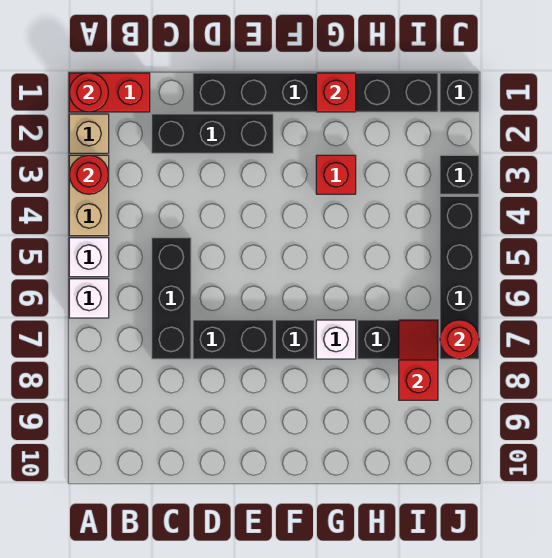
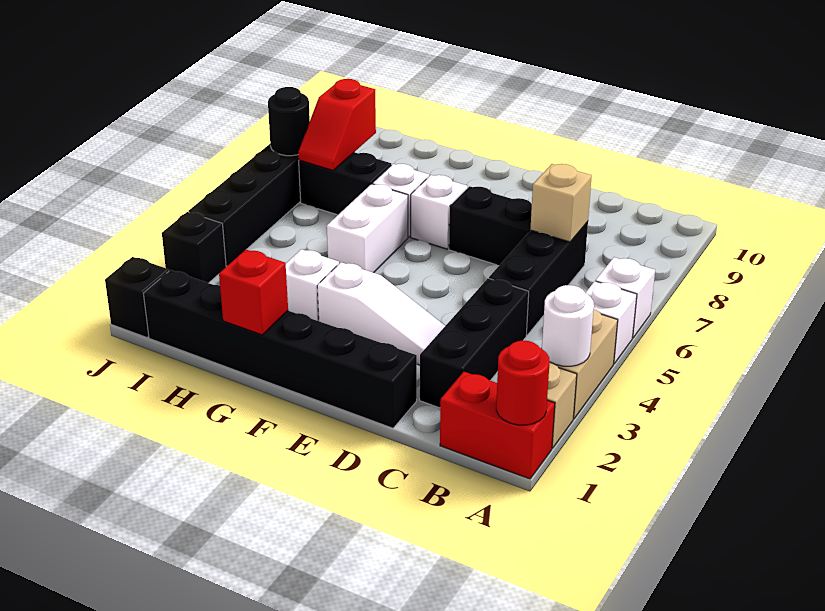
red 1x1 round brick [69,155,109,194] -> white 1x1 round brick [542,285,594,366]
black 1x3 brick [152,114,273,153] -> black 1x3 brick turned to [420,278,529,408]
none -> tan 1x1 brick [530,164,592,242]
none -> white 1x3 slope [317,262,445,365]
black 1x1 brick [275,320,314,359] -> white 1x1 brick [411,175,468,249]
red 1x1 brick [316,155,356,194] -> white 1x1 brick [286,249,339,321]
none -> white 1x2 brick [327,184,408,273]
red 1x1 round brick [440,320,479,359] -> black 1x1 round brick [268,87,310,156]

